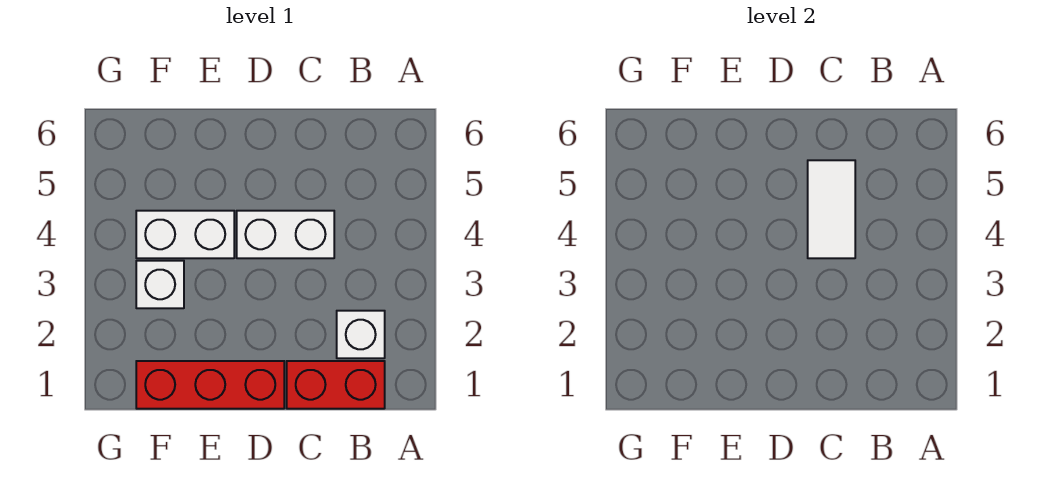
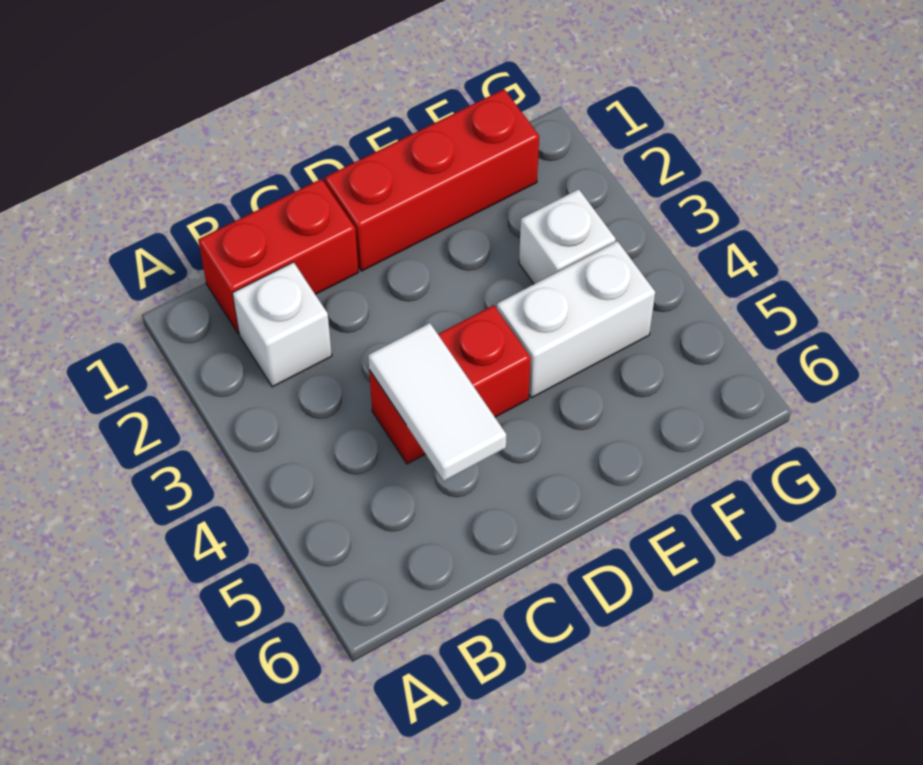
white 1x2 brick [237,211,334,258] -> red 1x2 brick [369,305,531,464]

